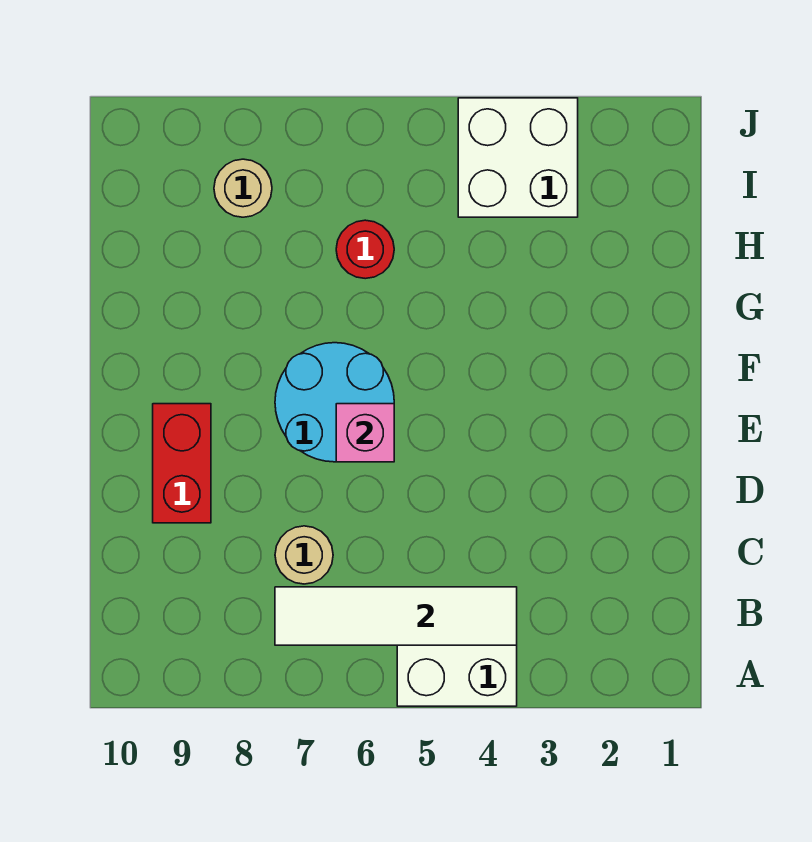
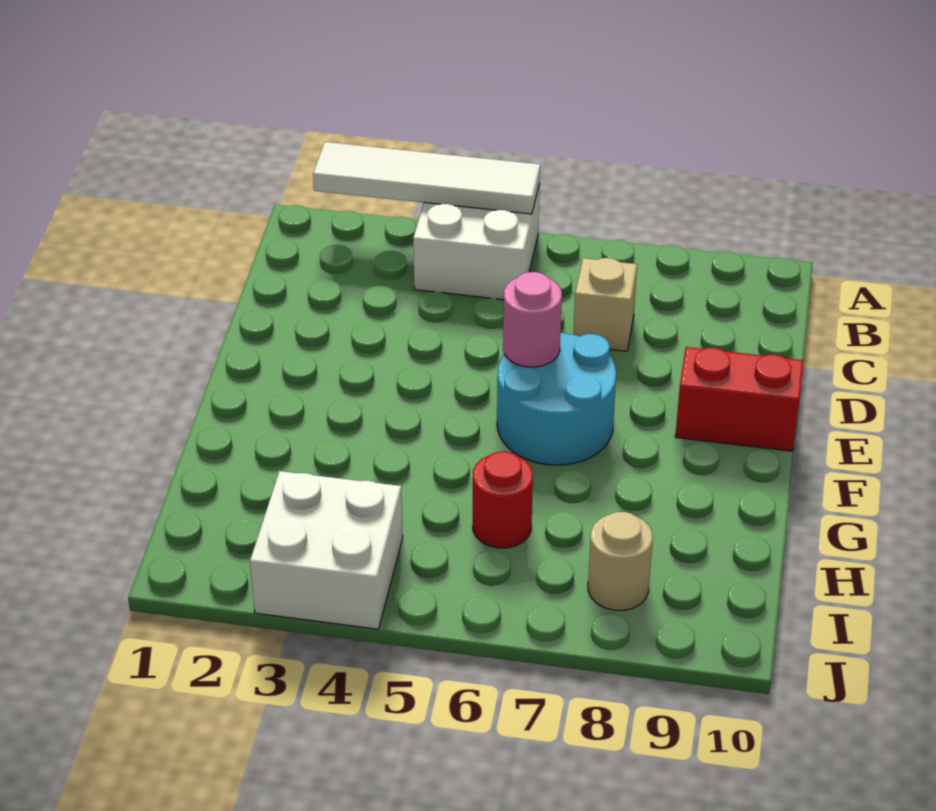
white 1x4 tile [275,587,517,645] -> white 1x4 tile moved to [313,142,540,214]
tan 1x1 round brick [275,526,333,584] -> tan 1x1 brick [573,258,637,351]
red 1x2 brick [153,404,211,523] -> red 1x2 brick turned to [675,347,803,451]
pink 1x1 brick [336,404,394,462] -> pink 1x1 round brick [503,272,562,367]

